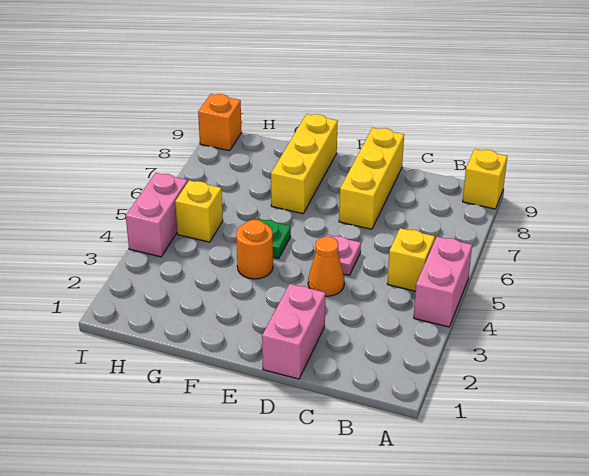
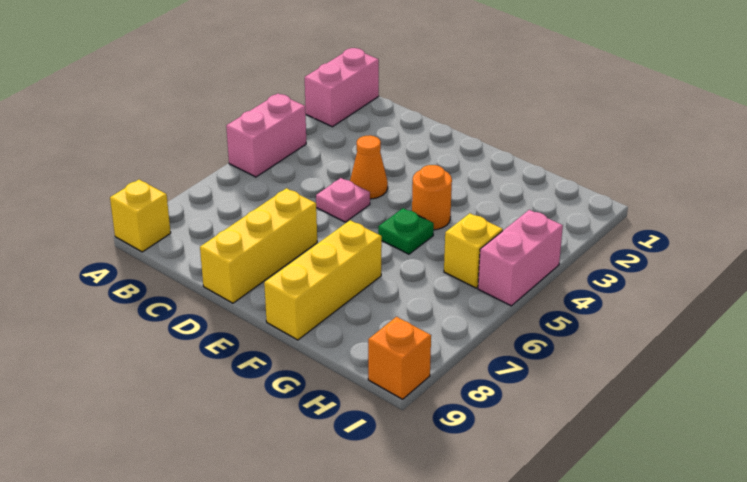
yellow 1x1 brick [387,228,435,291] -> none
pink 1x2 brick [262,284,325,379] -> pink 1x2 brick moved to [305,48,379,127]

